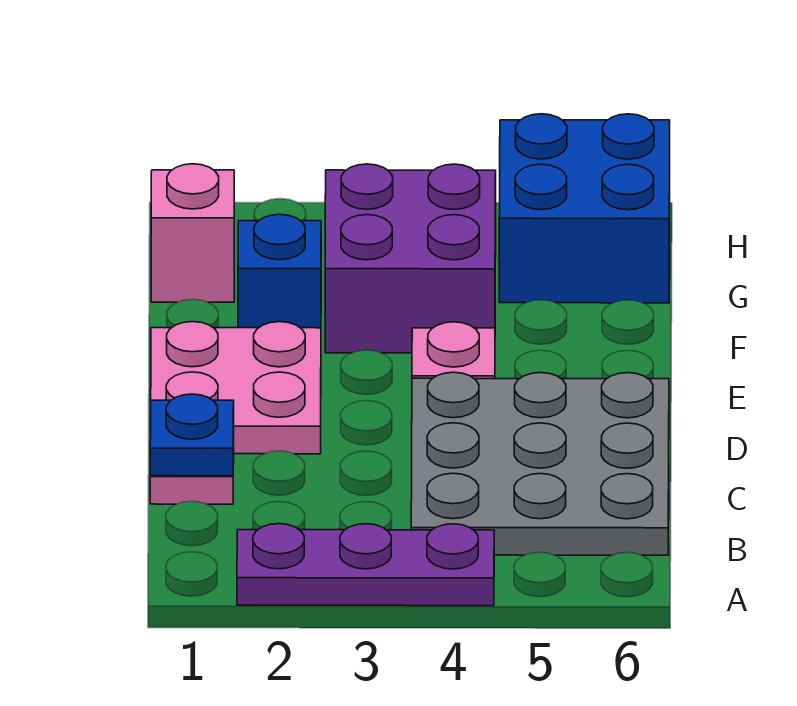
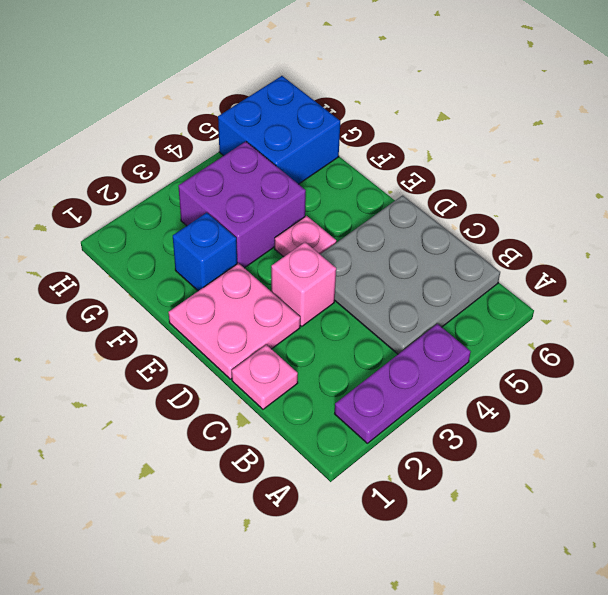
blue 1x1 plate [150,394,234,476] -> none
pink 1x1 brick [151,164,234,302] -> pink 1x1 brick moved to [271,242,336,326]

